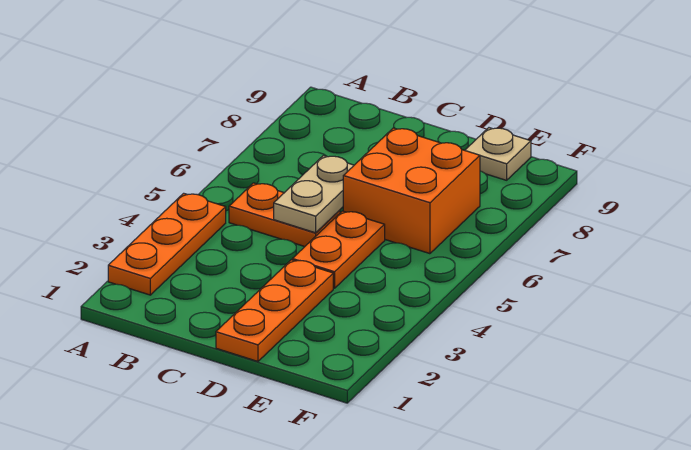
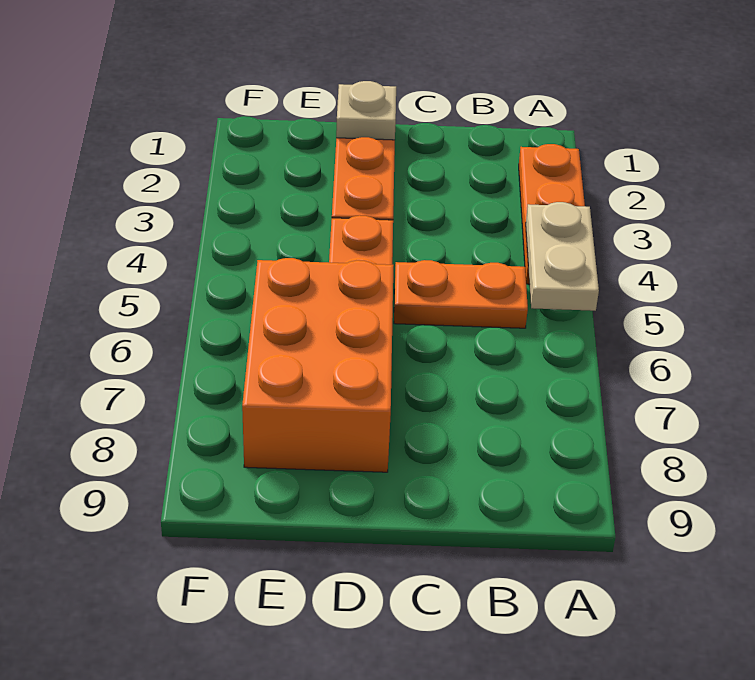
tan 1x2 plate [274,156,354,233] -> tan 1x2 plate moved to [526,202,599,311]
orange 2x2 brick [343,128,480,254] -> orange 2x3 brick [242,258,393,472]
tan 1x1 plate [465,128,531,180] -> tan 1x1 plate moved to [336,81,396,140]

